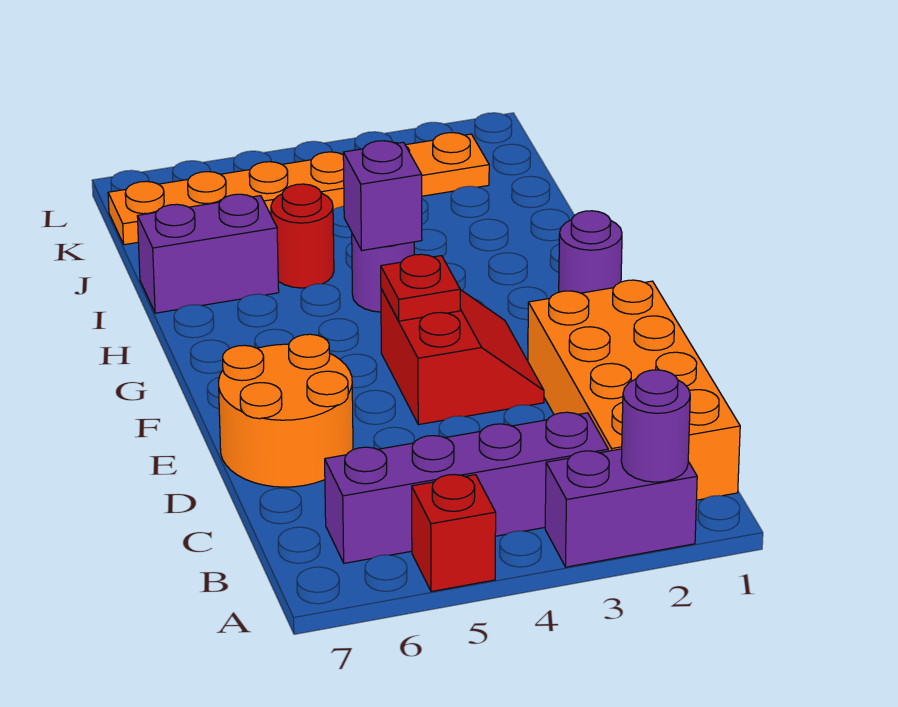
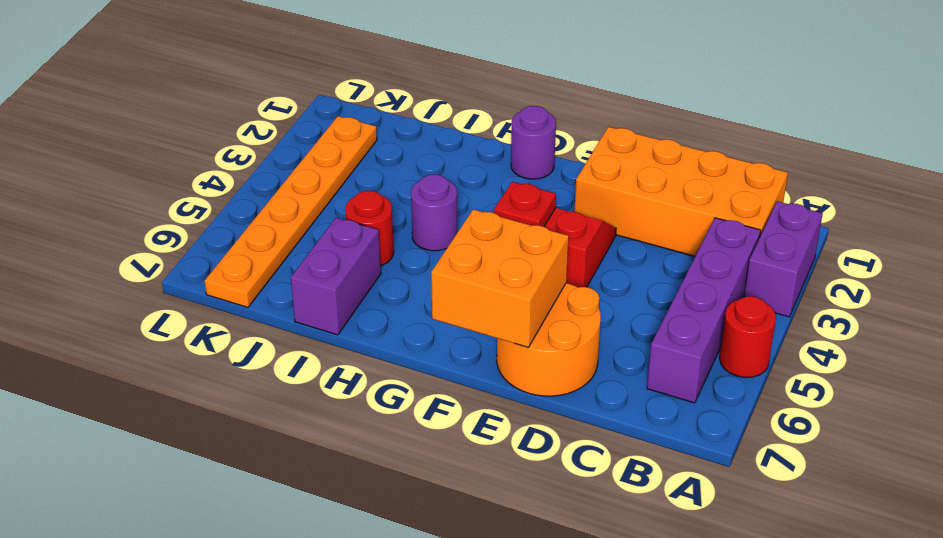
purple 1x1 round brick [621,370,690,482] -> none
red 1x1 brick [412,475,496,592] -> red 1x1 round brick [720,296,776,378]
none -> orange 2x2 brick [431,209,569,347]
purple 1x1 brick [343,141,422,250] -> none

